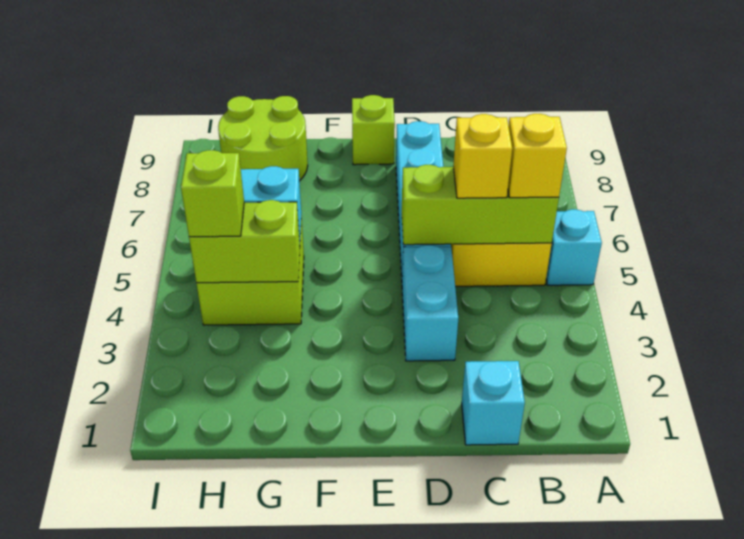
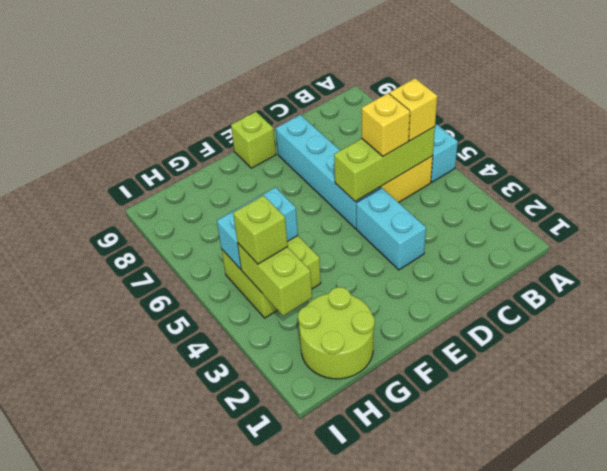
cyan 1x1 brick [462,361,525,445] -> none
lime 1x2 brick [189,200,300,283] -> lime 1x2 brick turned to [238,243,312,316]
lime 2x2 round brick [218,96,308,181] -> lime 2x2 round brick moved to [298,287,375,379]

